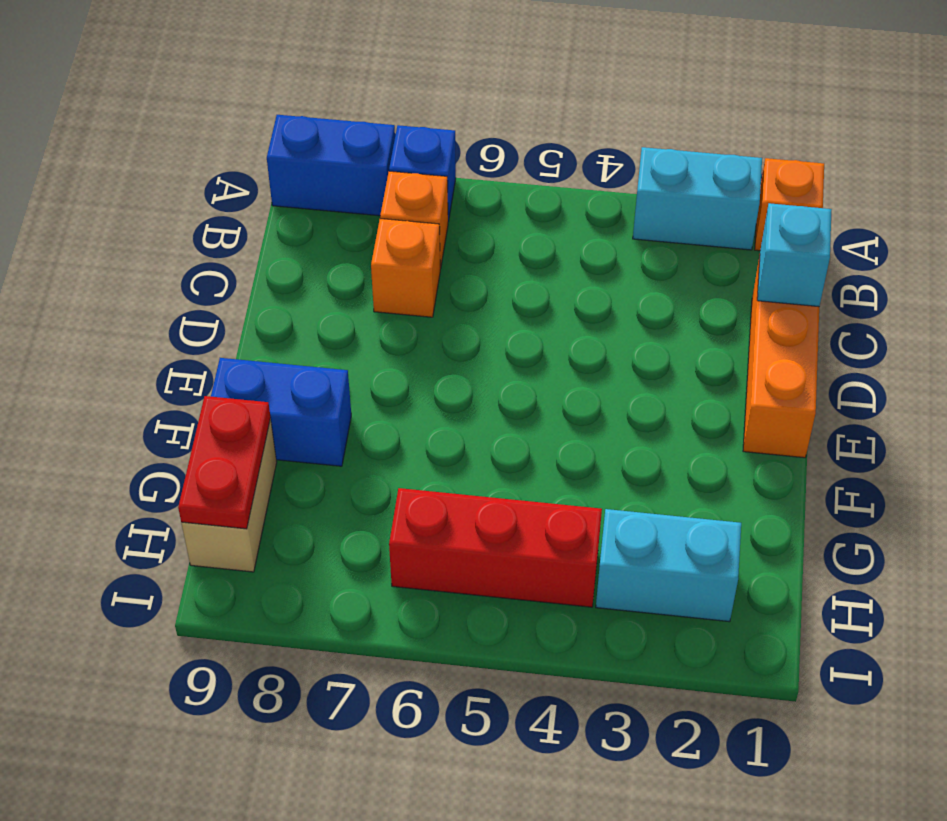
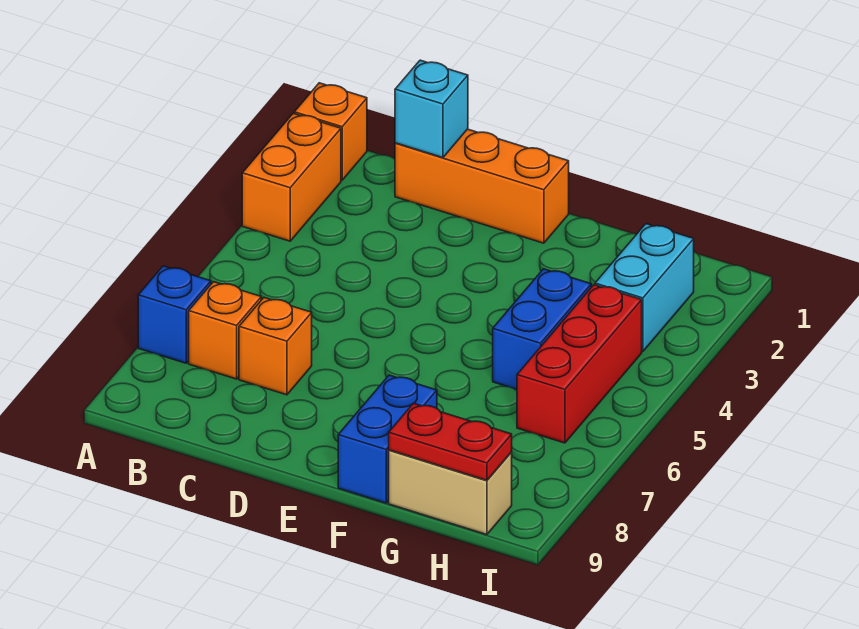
cyan 1x2 brick [633,147,762,250] -> orange 1x2 brick [242,113,341,241]
blue 1x2 brick [267,115,395,216] -> blue 1x2 brick moved to [493,269,591,389]

